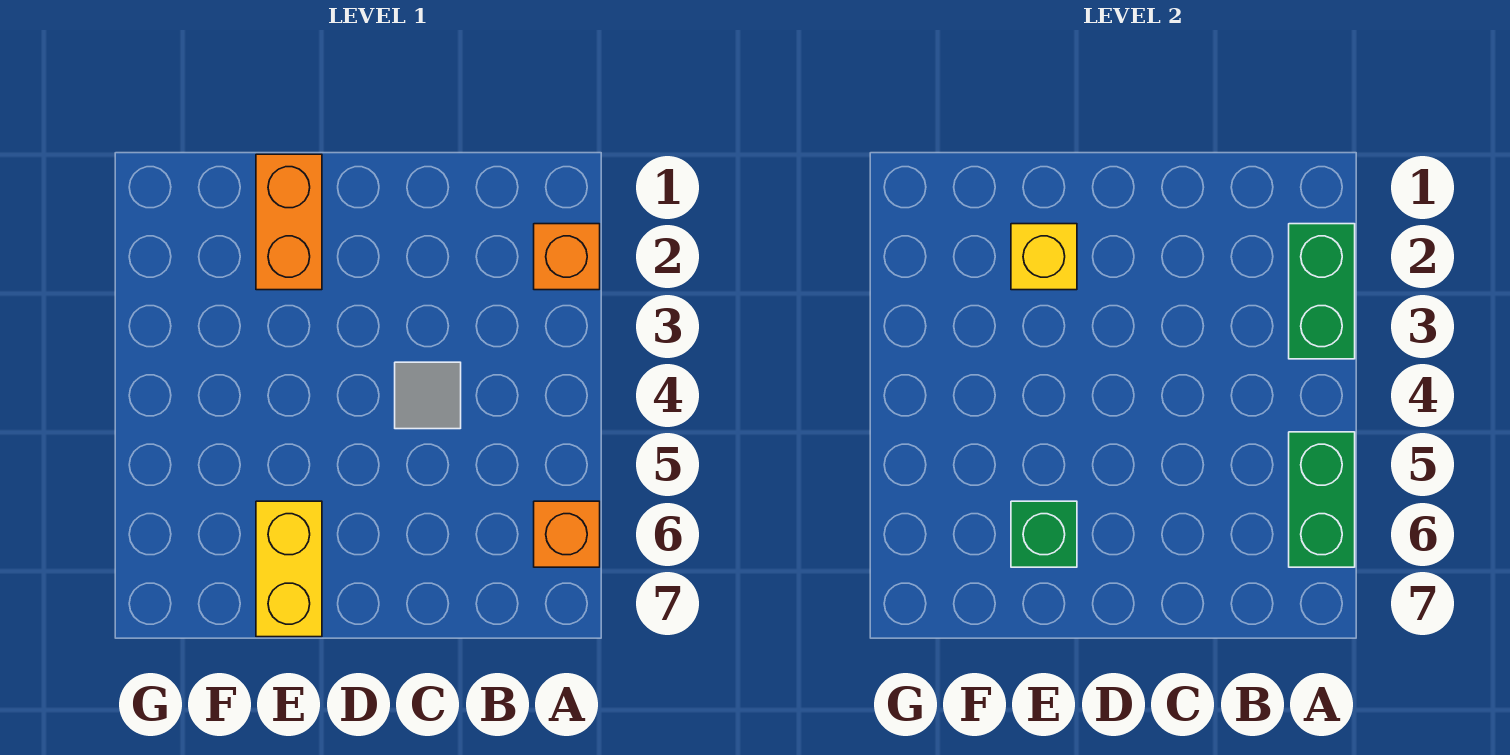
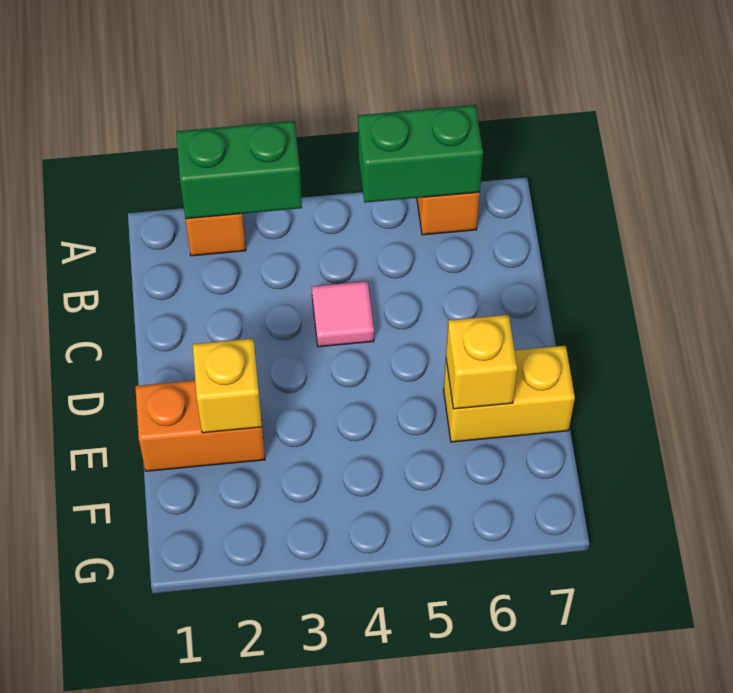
grey 1x1 tile [395,362,461,429] -> pink 1x1 tile [312,281,374,347]
green 1x1 brick [1011,501,1077,567] -> yellow 1x1 brick [446,315,517,409]

